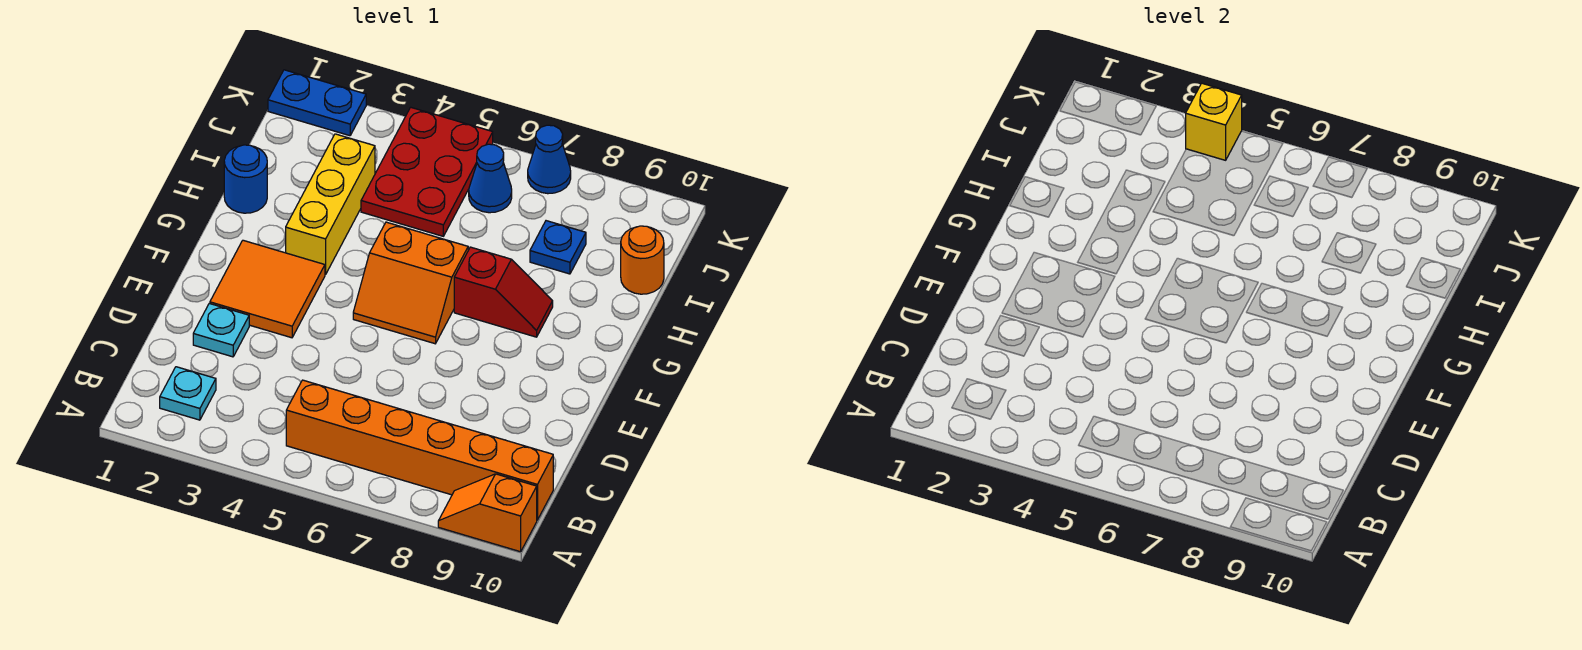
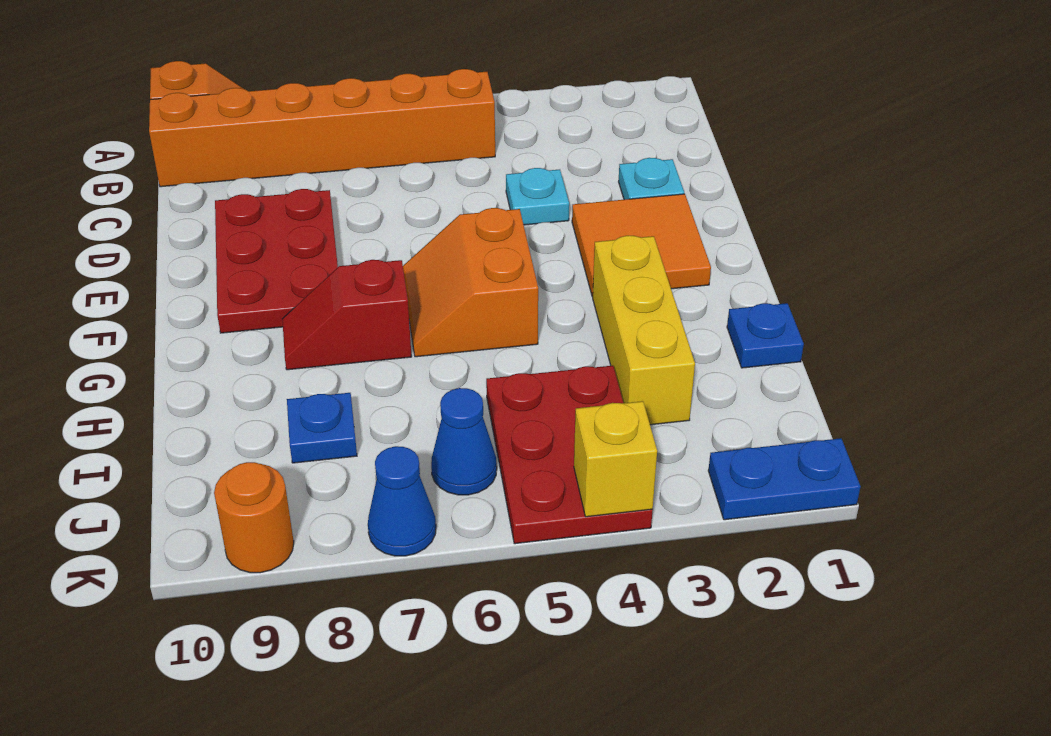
cyan 1x1 plate [160,367,216,420] -> cyan 1x1 plate moved to [506,168,569,225]
none -> red 2x3 plate [215,189,338,333]
orange 2x2 slope [353,222,468,344] -> orange 2x2 slope turned to [403,208,538,357]
blue 1x1 round brick [224,145,267,213] -> blue 1x1 plate [727,303,804,368]
orange 1x1 round brick [621,226,664,294] -> orange 1x1 round brick moved to [214,462,294,573]

